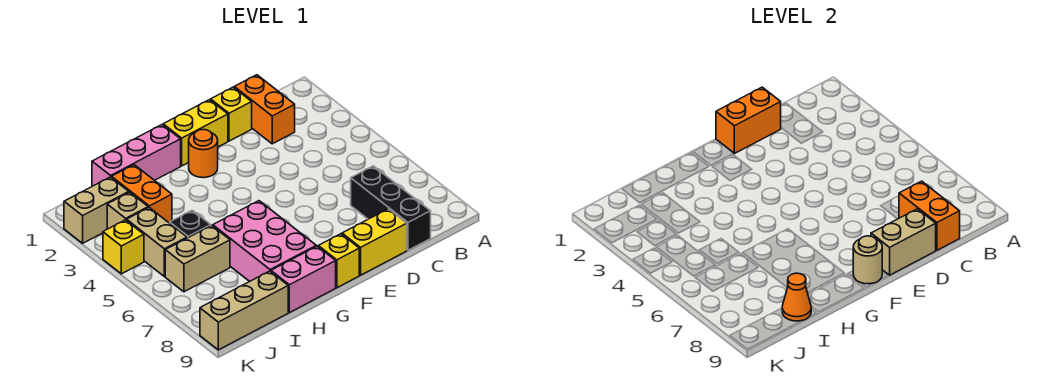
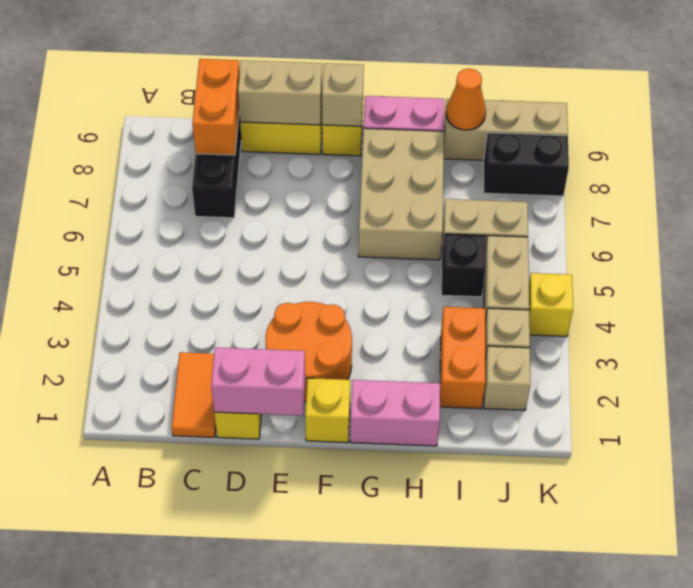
orange 1x2 brick [234,75,295,144] -> orange 1x2 tile [172,352,216,437]
orange 1x2 brick [716,87,781,154] -> pink 1x2 brick [211,347,305,416]
yellow 1x2 brick [163,100,228,166] -> yellow 1x1 brick [305,378,350,443]
orange 1x1 round brick [189,130,218,178] -> orange 2x2 round brick [265,302,352,402]
tan 1x1 round brick [853,236,882,284] -> tan 1x1 brick [322,63,364,126]
pink 1x3 brick [92,125,181,186] -> pink 1x2 brick [350,380,440,446]
pink 2x3 brick [213,201,316,281] -> tan 2x3 brick [358,128,444,260]
tan 1x2 brick [64,177,129,243] -> tan 1x1 brick [484,346,530,410]
none -> black 1x2 brick [484,133,569,196]

